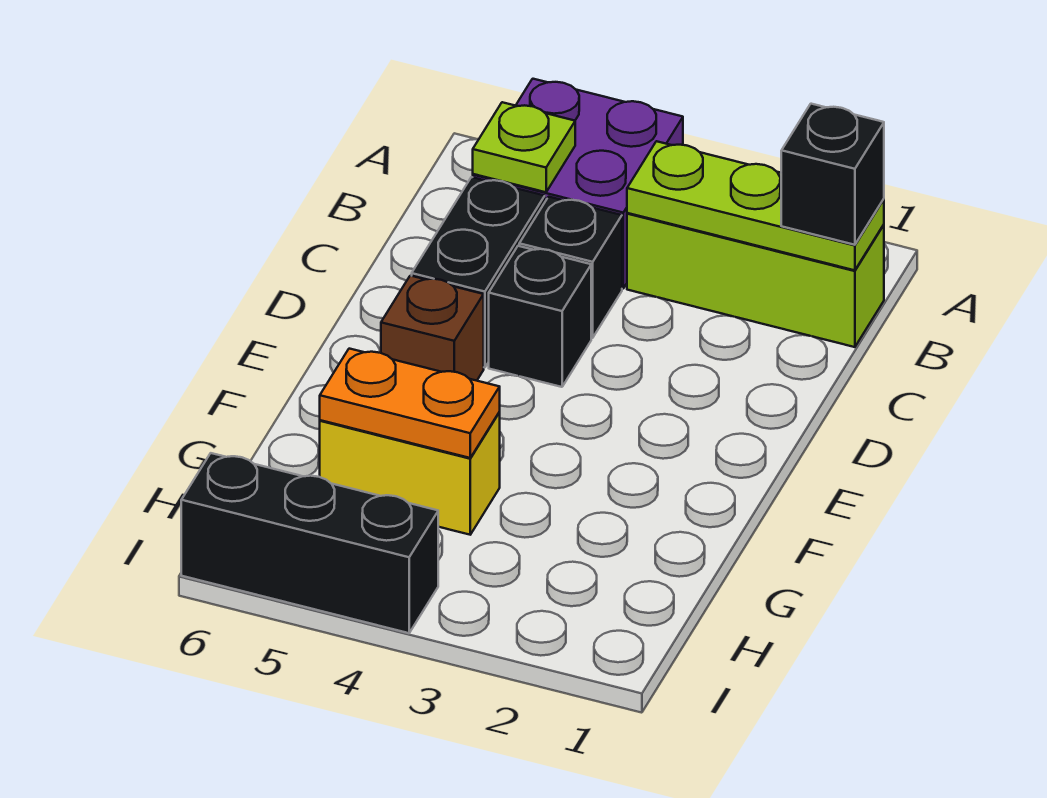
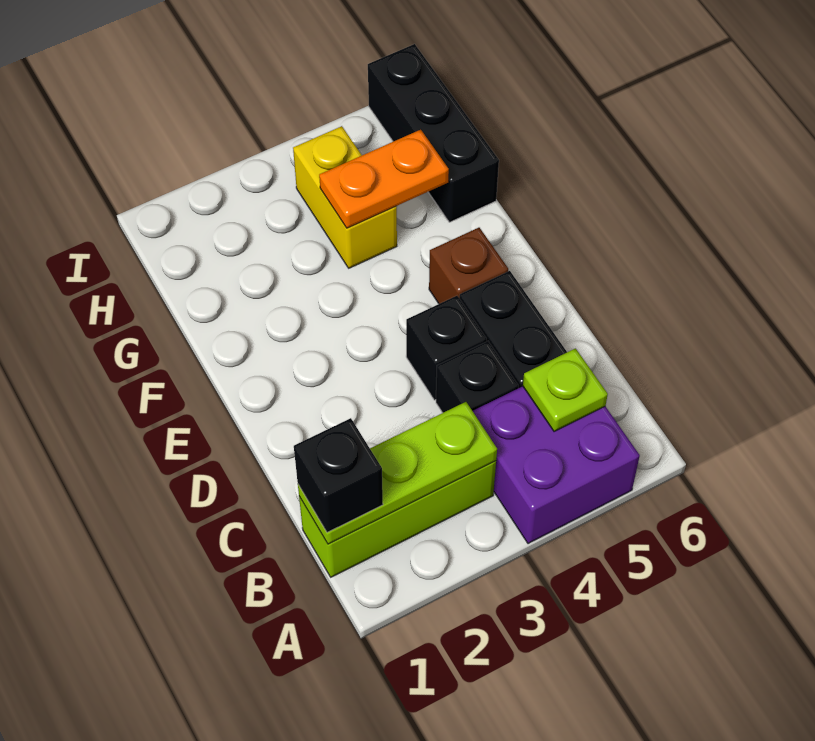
yellow 1x2 brick [320,412,500,535] -> yellow 1x2 brick turned to [293,126,397,268]
black 1x3 brick [181,453,438,633] -> black 1x3 brick turned to [368,44,499,222]

